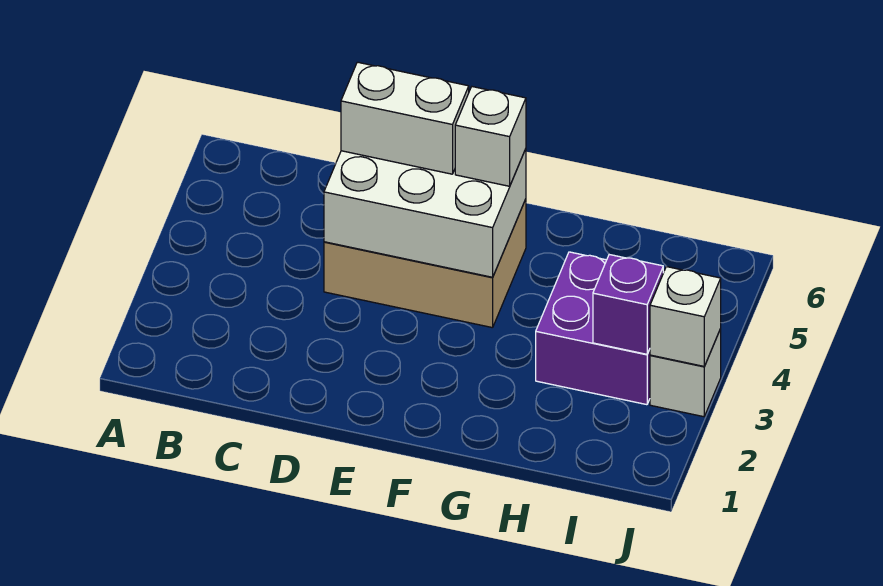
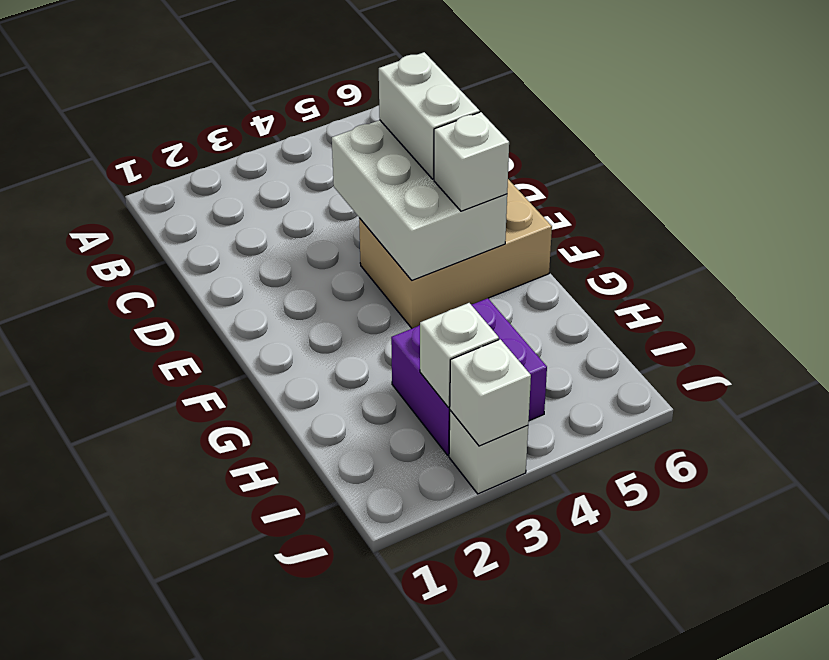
tan 2x3 brick [324,199,526,328] -> tan 2x3 brick turned to [359,179,552,328]
purple 1x1 brick [593,255,663,354] -> white 1x1 brick [420,303,499,407]

